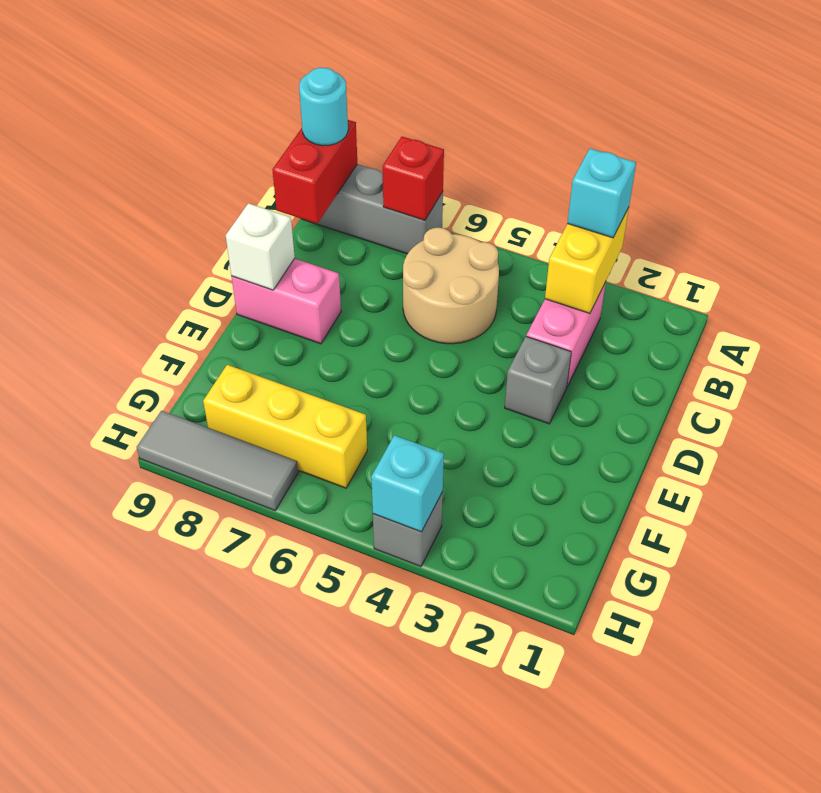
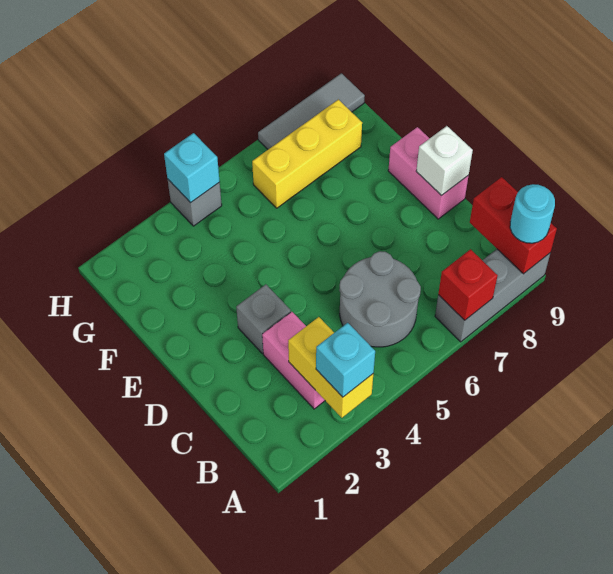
tan 2x2 round brick [403,228,499,344] -> grey 2x2 round brick [339,251,421,347]
pink 1x2 brick [231,259,341,344] -> pink 1x2 brick turned to [388,127,469,219]

